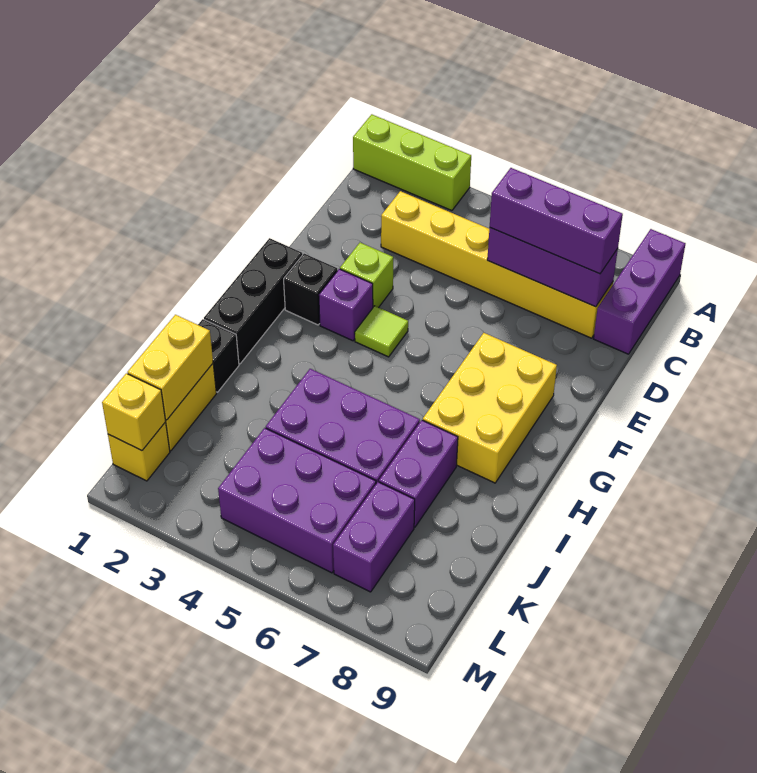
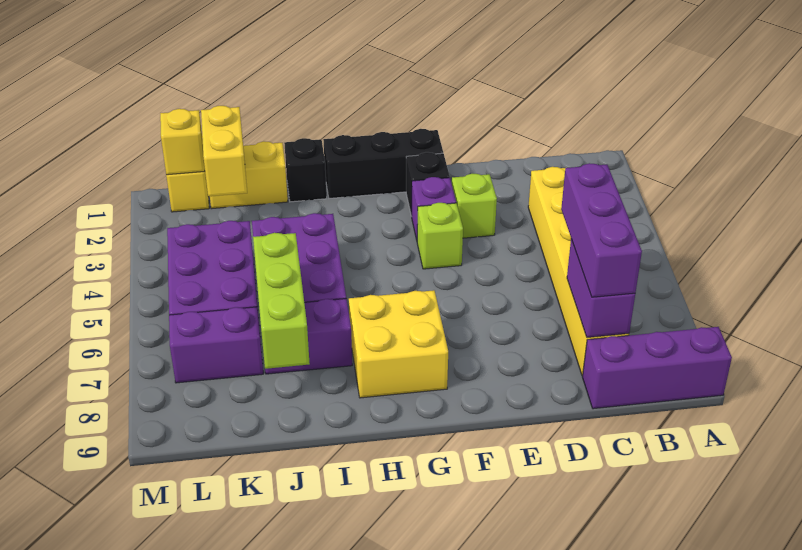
lime 1x3 brick [353,114,471,211] -> lime 1x3 brick moved to [253,233,310,369]
purple 1x3 brick [487,228,618,307] -> purple 1x2 brick [567,239,635,337]
lime 1x1 tile [355,306,408,357] -> lime 1x1 brick [417,203,463,269]
yellow 2x3 brick [423,333,557,483] -> yellow 2x2 brick [349,290,448,398]
yellow 1x2 brick [128,315,213,420] -> yellow 1x2 brick turned to [201,106,247,196]

